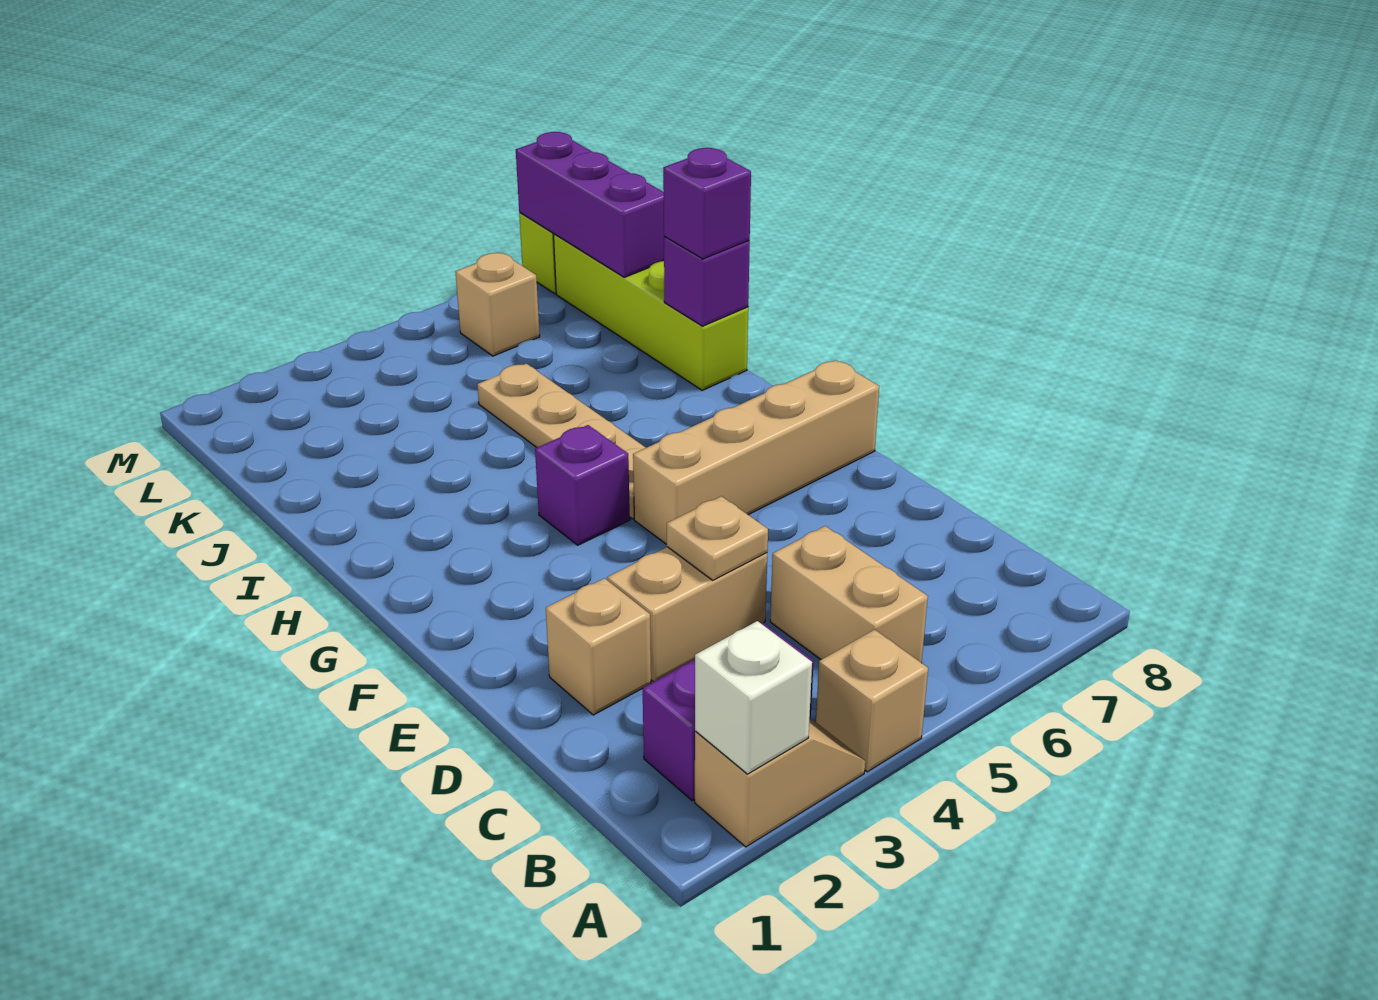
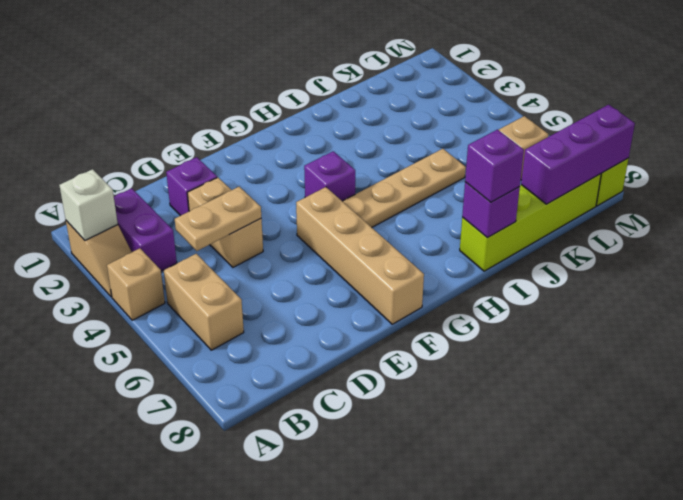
tan 1x2 brick [770,526,928,663] -> tan 1x2 brick turned to [164,254,244,350]
tan 1x1 brick [546,578,651,715] -> purple 1x1 brick [166,157,217,216]
tan 1x1 plate [667,496,768,580] -> tan 1x2 plate [175,187,261,251]

